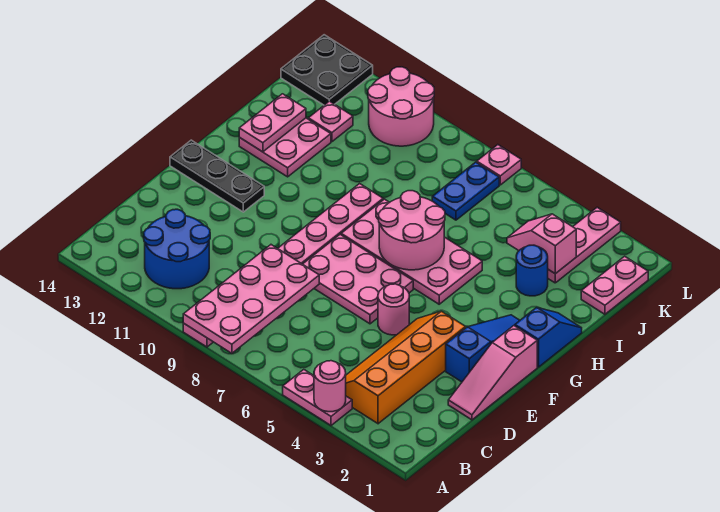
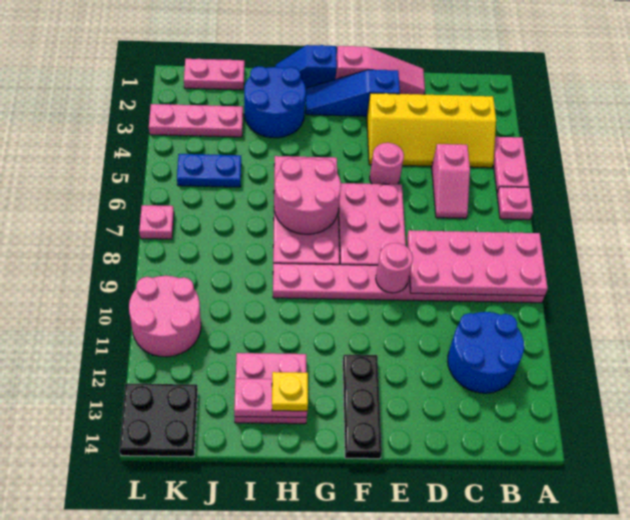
pink 1x1 round brick [314,361,346,412] -> pink 1x1 round brick moved to [376,243,413,293]
orange 2x4 slope [346,311,466,424] -> yellow 2x4 slope [367,93,496,168]
none -> yellow 1x1 plate [272,372,308,411]
blue 1x1 round brick [516,245,548,296] -> blue 2x2 round brick [244,66,306,138]
pink 1x2 slope [507,214,576,274] -> pink 1x2 slope moved to [432,144,470,218]
blue 1x2 plate [432,162,499,220] -> blue 1x2 plate moved to [177,154,241,187]
pink 1x1 plate [308,101,353,142] -> pink 1x1 plate moved to [497,187,533,220]

